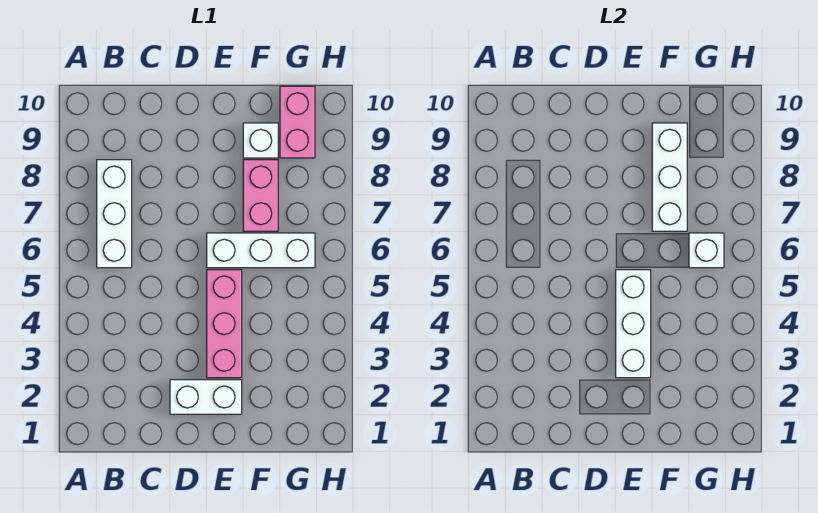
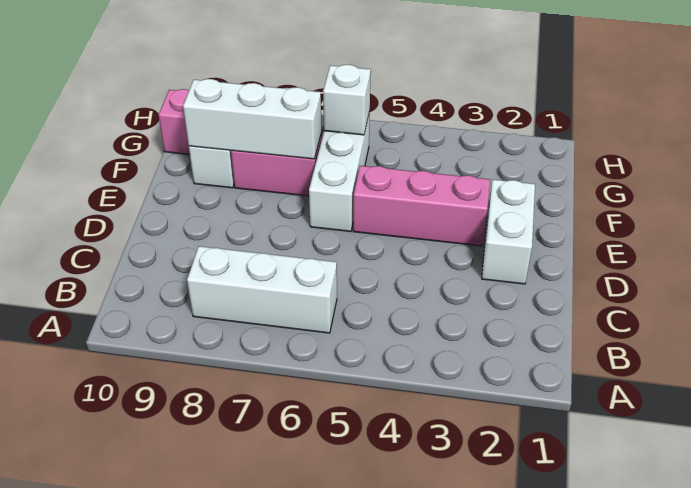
white 1x3 brick [616,270,651,378] -> none

